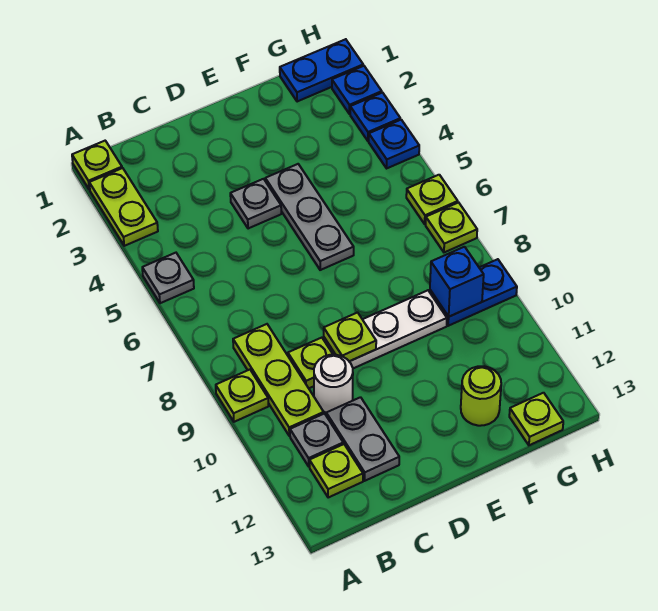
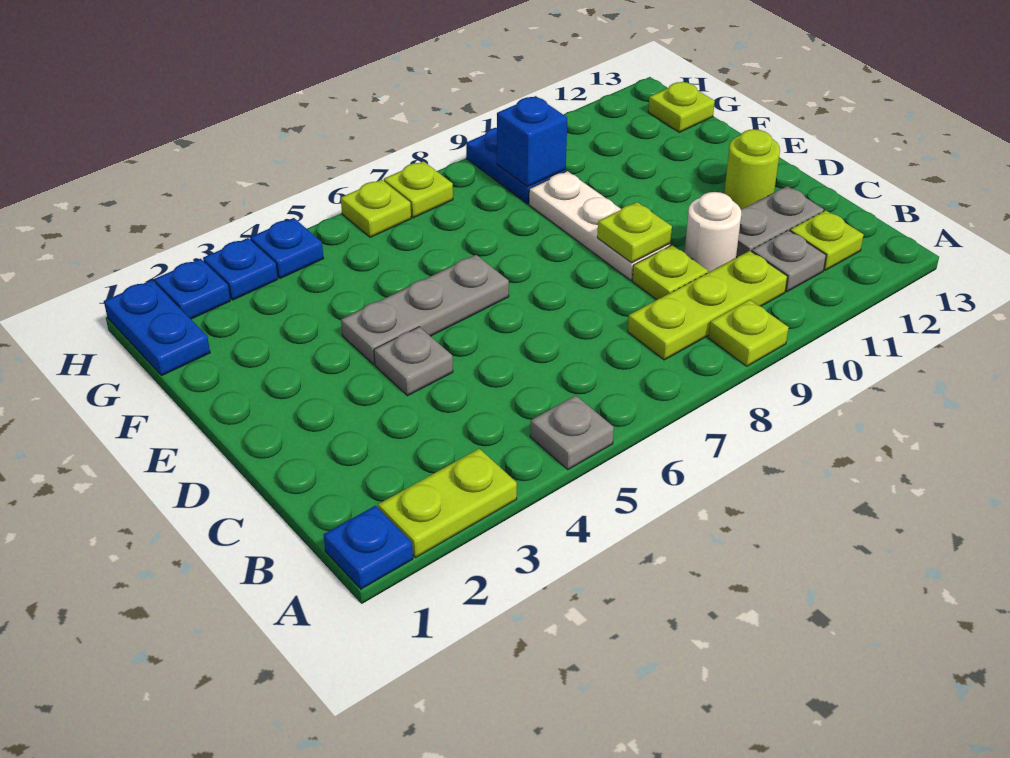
lime 1x1 plate [72,141,122,190] -> blue 1x1 plate [324,506,413,589]
lime 1x1 round brick [461,366,501,426] -> lime 1x1 round brick moved to [724,129,780,209]

